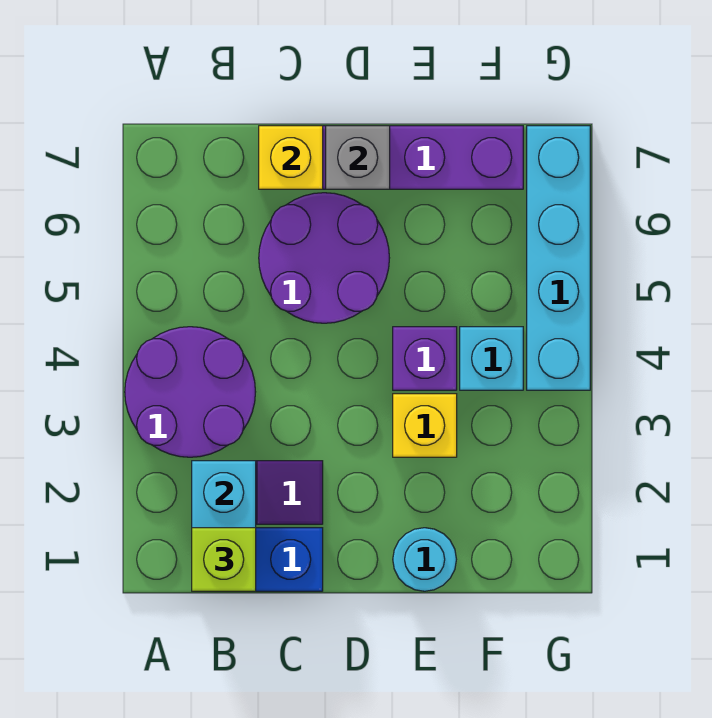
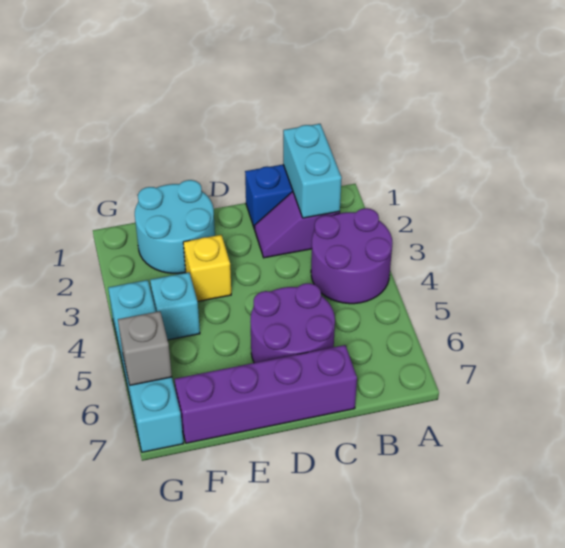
lime 1x1 brick [192,528,256,591] -> none
yellow 1x1 brick [259,126,323,189] -> none
grey 1x1 brick [326,126,390,189] -> grey 1x1 brick moved to [118,311,172,385]
cyan 1x1 round brick [393,528,456,591] -> cyan 2x2 round brick [135,180,215,273]
purple 1x1 brick [393,327,457,390] -> none

